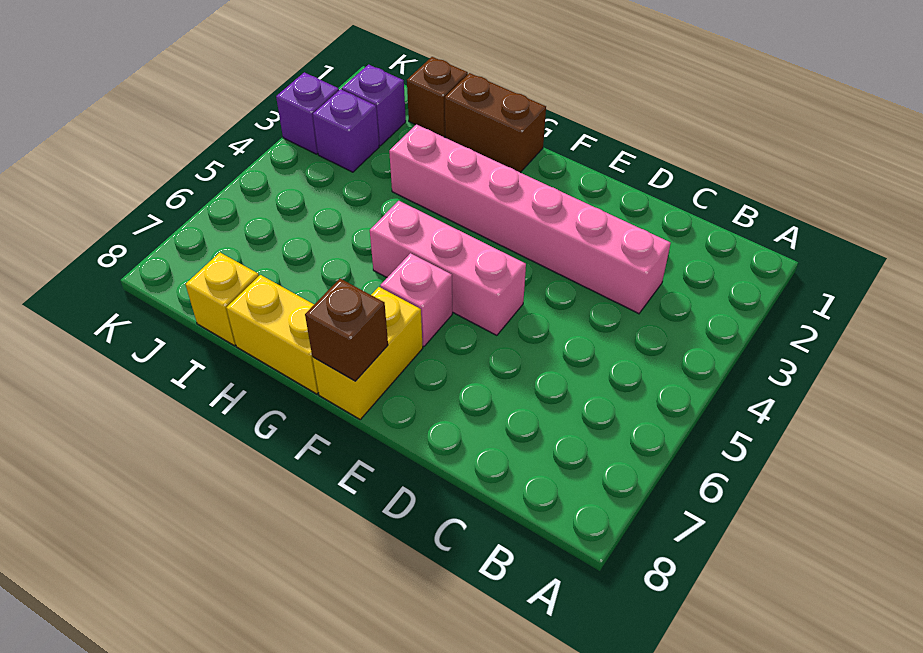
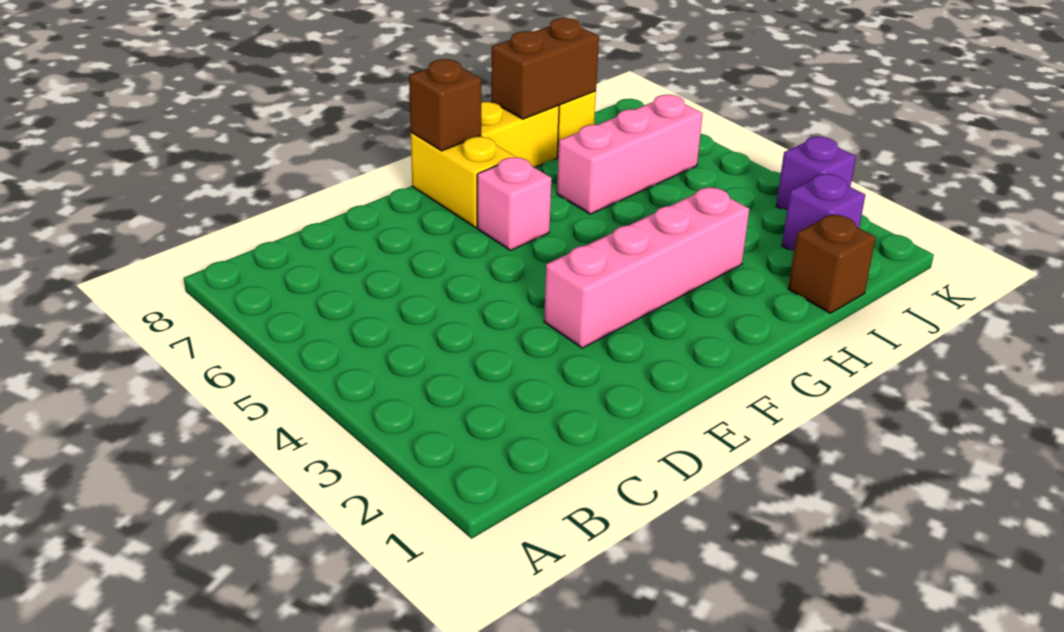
pink 1x6 brick [389,124,671,314] -> pink 1x4 brick [544,187,749,348]
pink 1x3 brick [370,201,526,335] -> pink 1x3 brick moved to [557,95,703,214]
brown 1x2 brick [445,73,546,173] -> brown 1x2 brick moved to [491,18,599,119]
purple 1x1 brick [313,89,379,172] -> none

